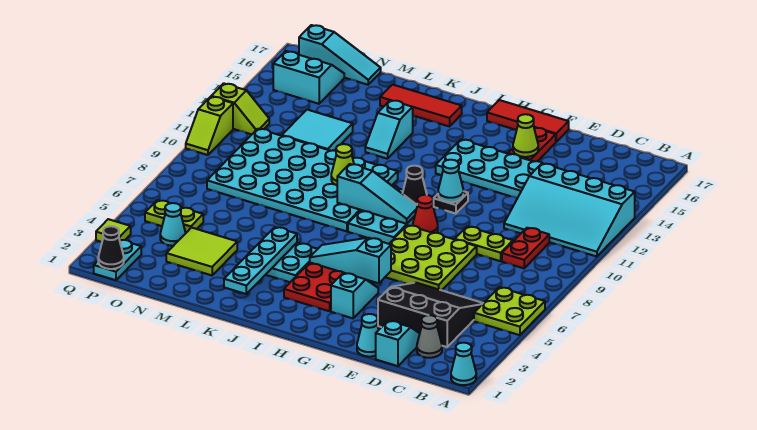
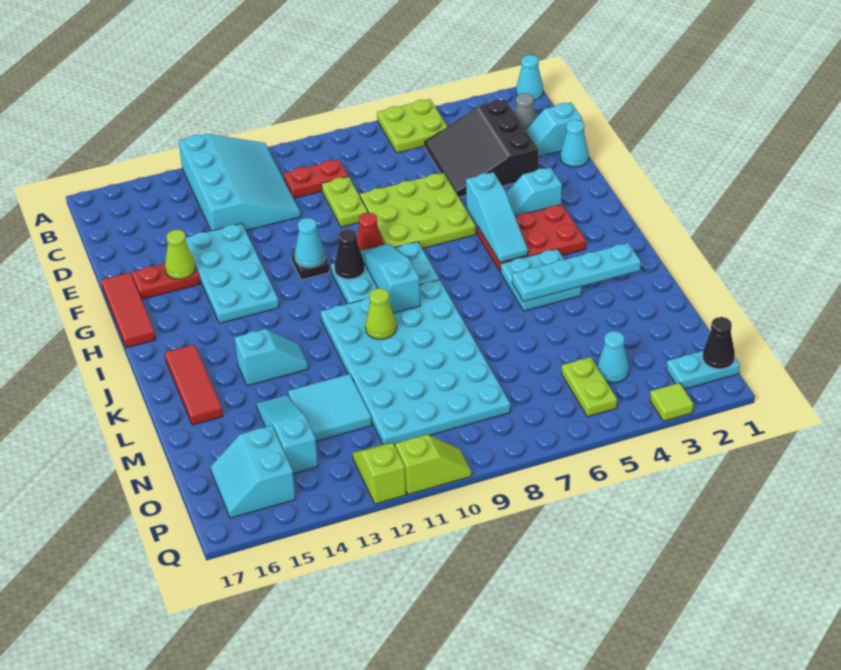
lime 2x2 tile [166,228,237,275] -> none
cyan 1x3 slope [299,25,381,85] -> cyan 1x3 slope moved to [257,395,318,474]

